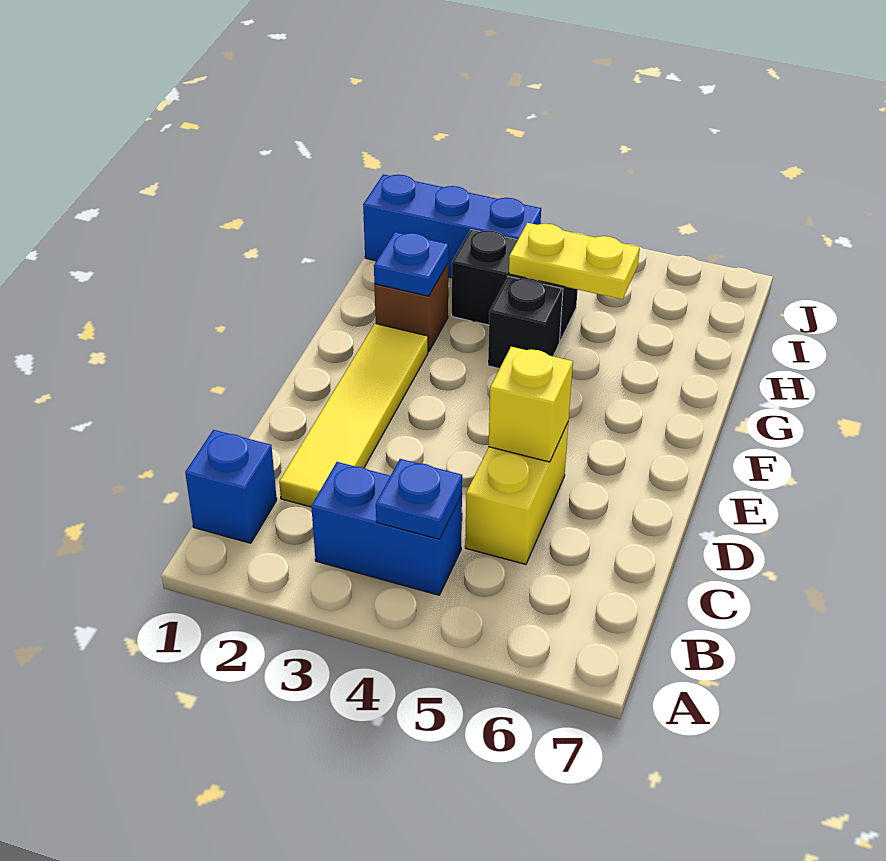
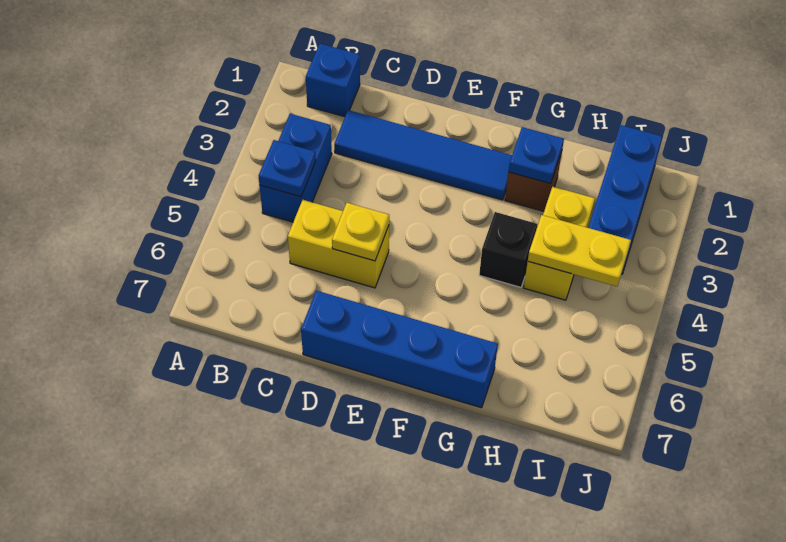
yellow 1x4 tile [279,323,428,507] -> blue 1x4 tile [334,110,512,200]
yellow 1x1 brick [489,347,573,462] -> yellow 1x1 plate [332,203,389,261]
none -> blue 1x4 brick [301,291,498,408]
black 1x2 brick [452,230,578,341] -> yellow 1x2 brick [524,187,595,300]
yellow 1x2 plate [509,223,640,299] -> yellow 1x2 plate turned to [528,215,631,286]

